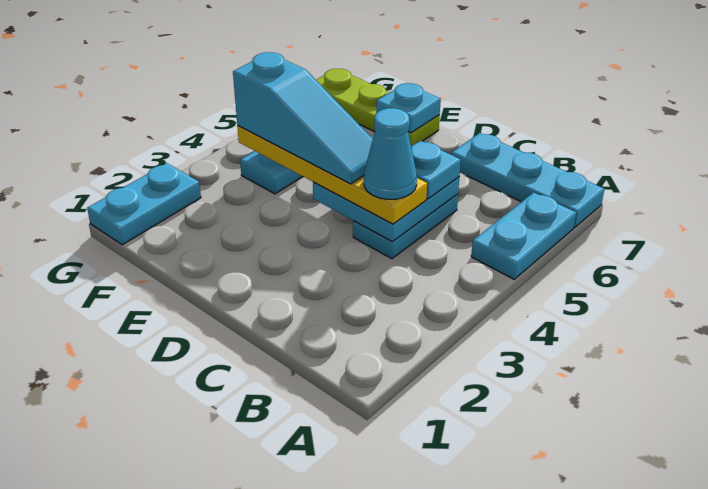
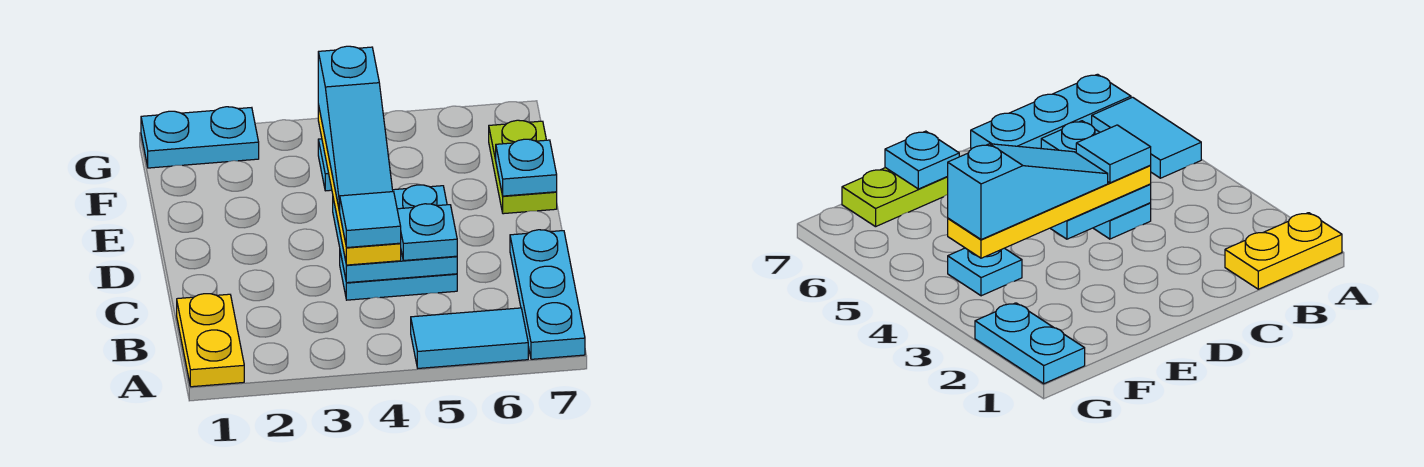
none -> yellow 1x2 plate [177,294,244,387]
cyan 1x2 plate [471,192,576,279] -> cyan 1x2 tile [411,308,528,368]
cyan 1x1 cone [364,108,417,199] -> cyan 1x1 tile [339,192,401,248]
lime 1x3 plate [316,69,440,146] -> lime 1x2 plate [489,120,557,214]

